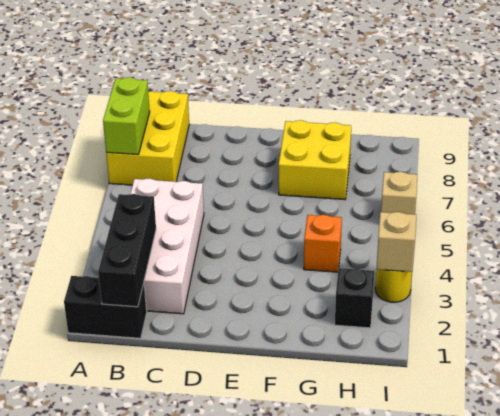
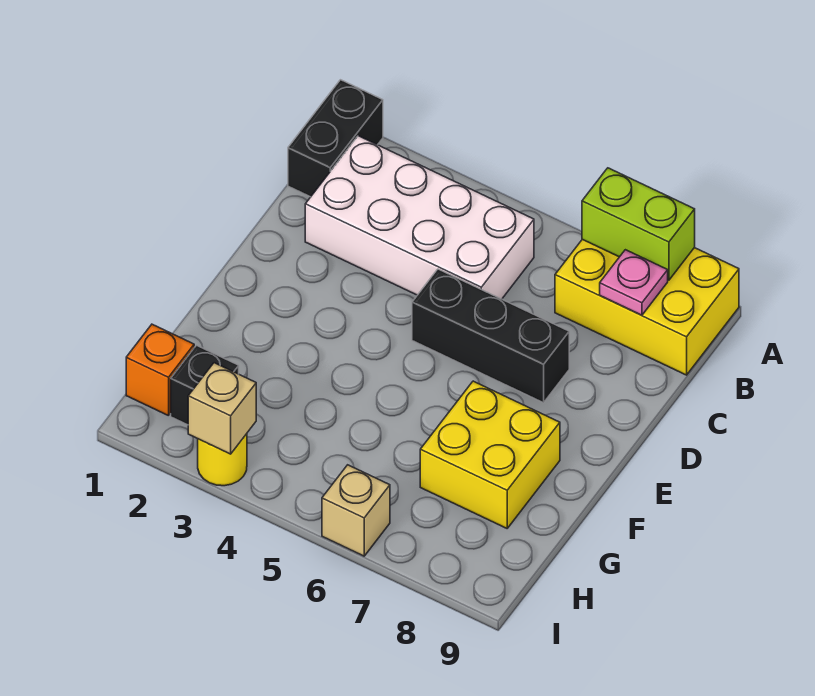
black 1x3 brick [98,194,156,307] -> black 1x3 brick moved to [412,269,569,403]
none -> pink 1x1 plate [600,250,668,315]
orange 1x1 brick [304,215,342,272] -> orange 1x1 brick moved to [126,324,194,416]

